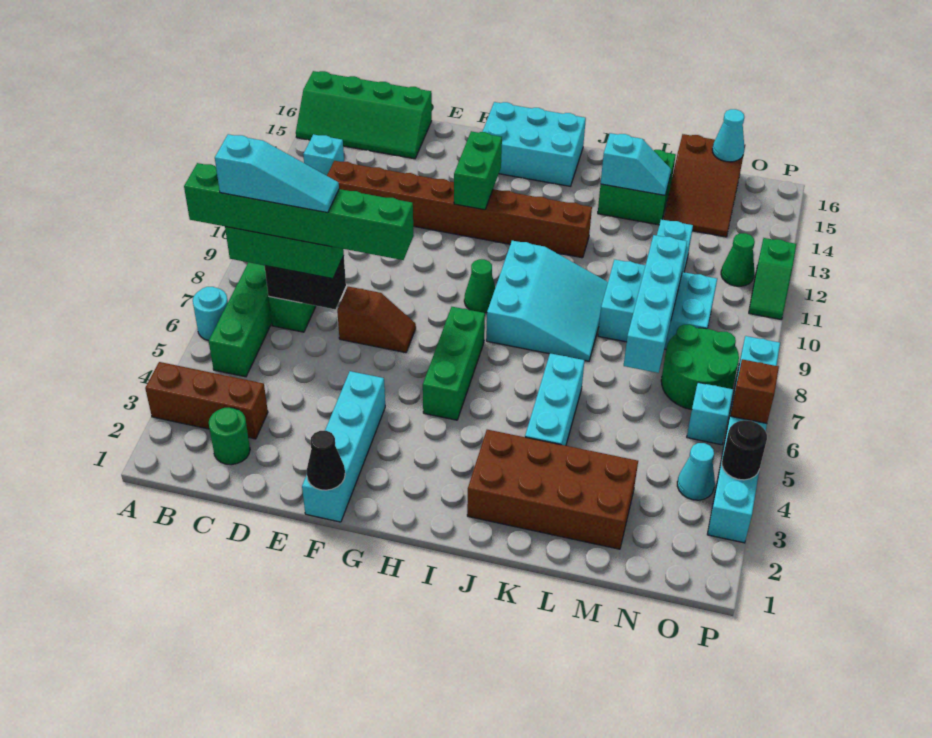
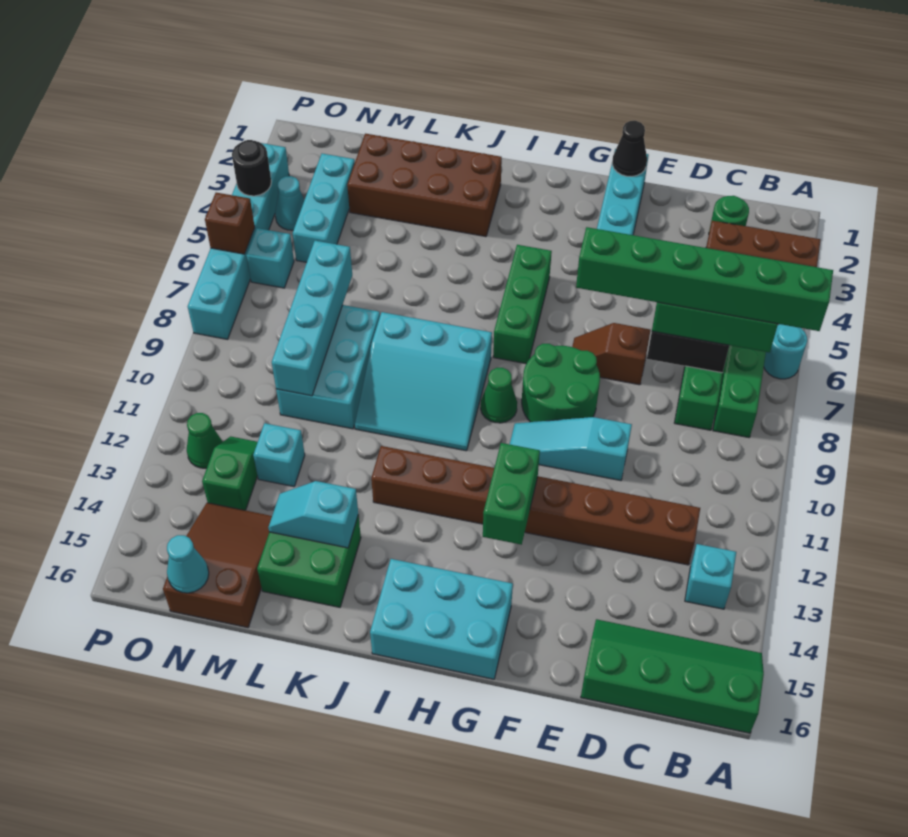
cyan 1x3 slope [215,134,339,213] -> cyan 1x3 slope moved to [510,417,632,481]
cyan 3x3 slope [486,241,608,361] -> cyan 3x3 slope turned to [355,312,492,451]
cyan 1x3 brick [525,353,585,446] -> cyan 1x3 brick moved to [293,154,355,262]
cyan 2x3 brick [598,260,717,349] -> cyan 2x3 brick turned to [276,305,380,429]
green 2x2 round brick [661,325,739,410] -> green 2x2 round brick moved to [522,344,600,422]
green 1x2 slope [749,238,796,320] -> green 1x2 slope moved to [202,436,258,510]

